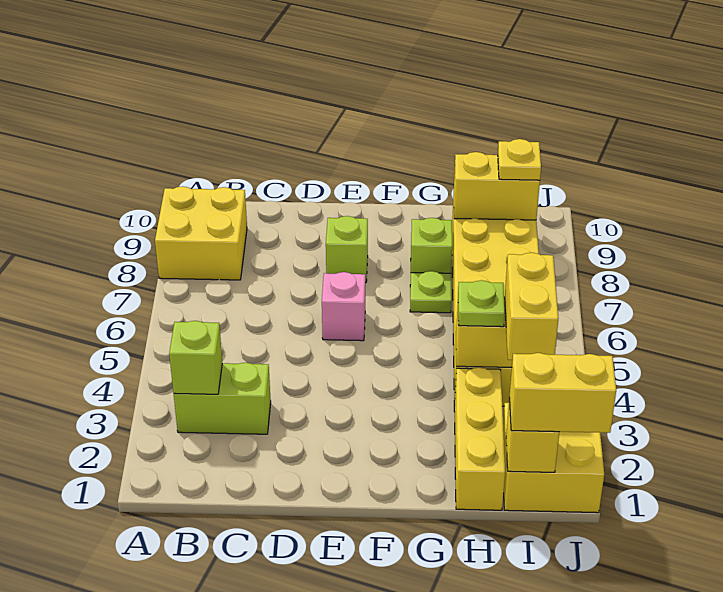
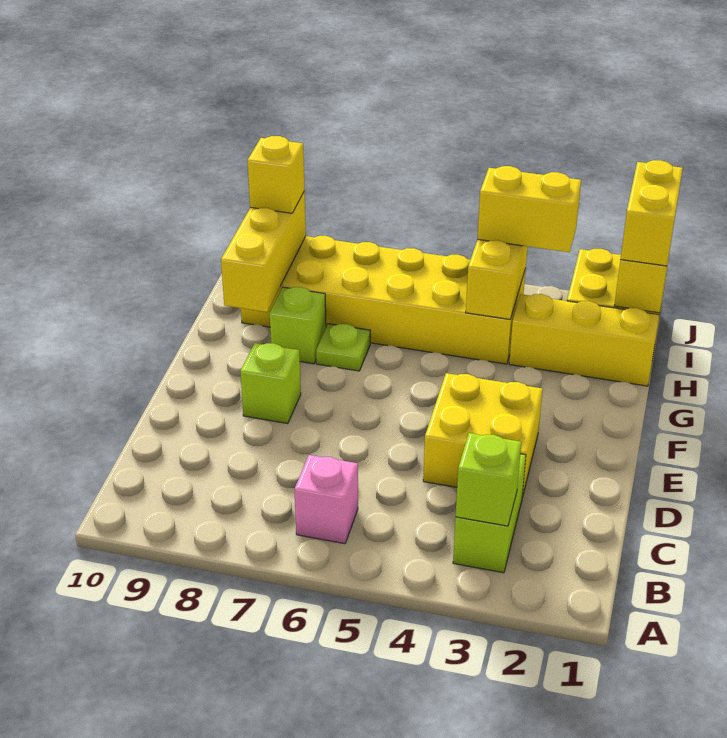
yellow 2x2 brick [155,186,247,280] -> yellow 2x2 brick moved to [423,373,543,497]
pink 1x1 brick [322,272,365,341] -> pink 1x1 brick moved to [294,455,358,544]
lime 1x1 plate [458,280,505,327] -> none
yellow 1x2 brick [454,152,540,220] -> yellow 1x3 brick [221,191,306,312]
yellow 1x1 plate [498,139,541,180] -> yellow 1x1 brick [247,136,305,213]

